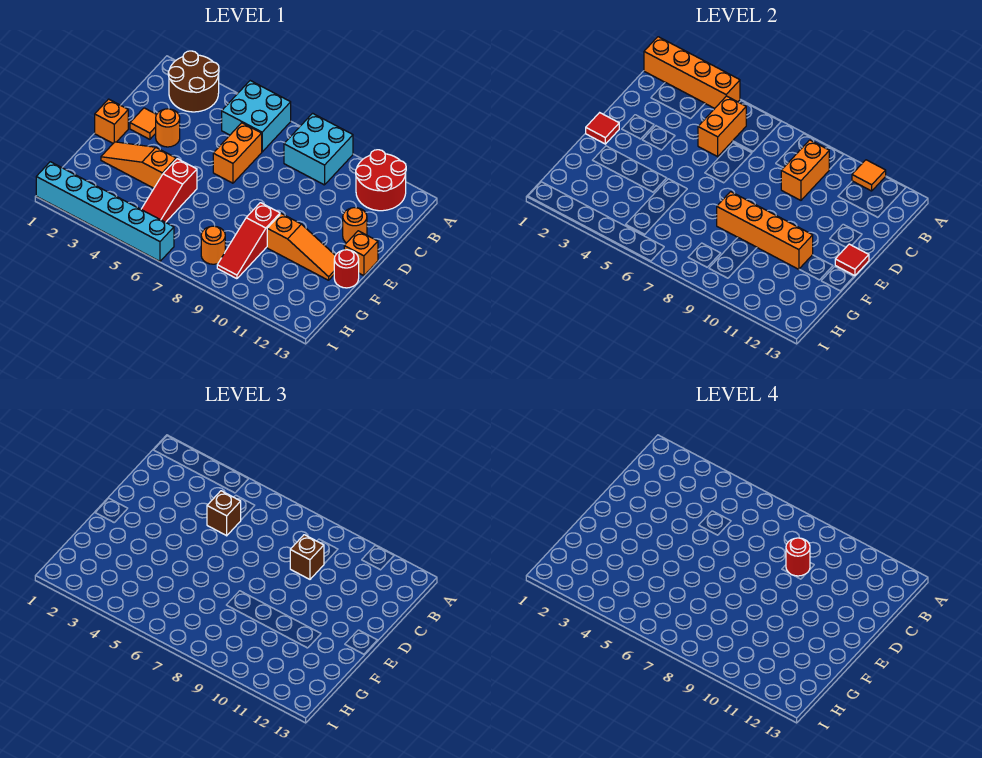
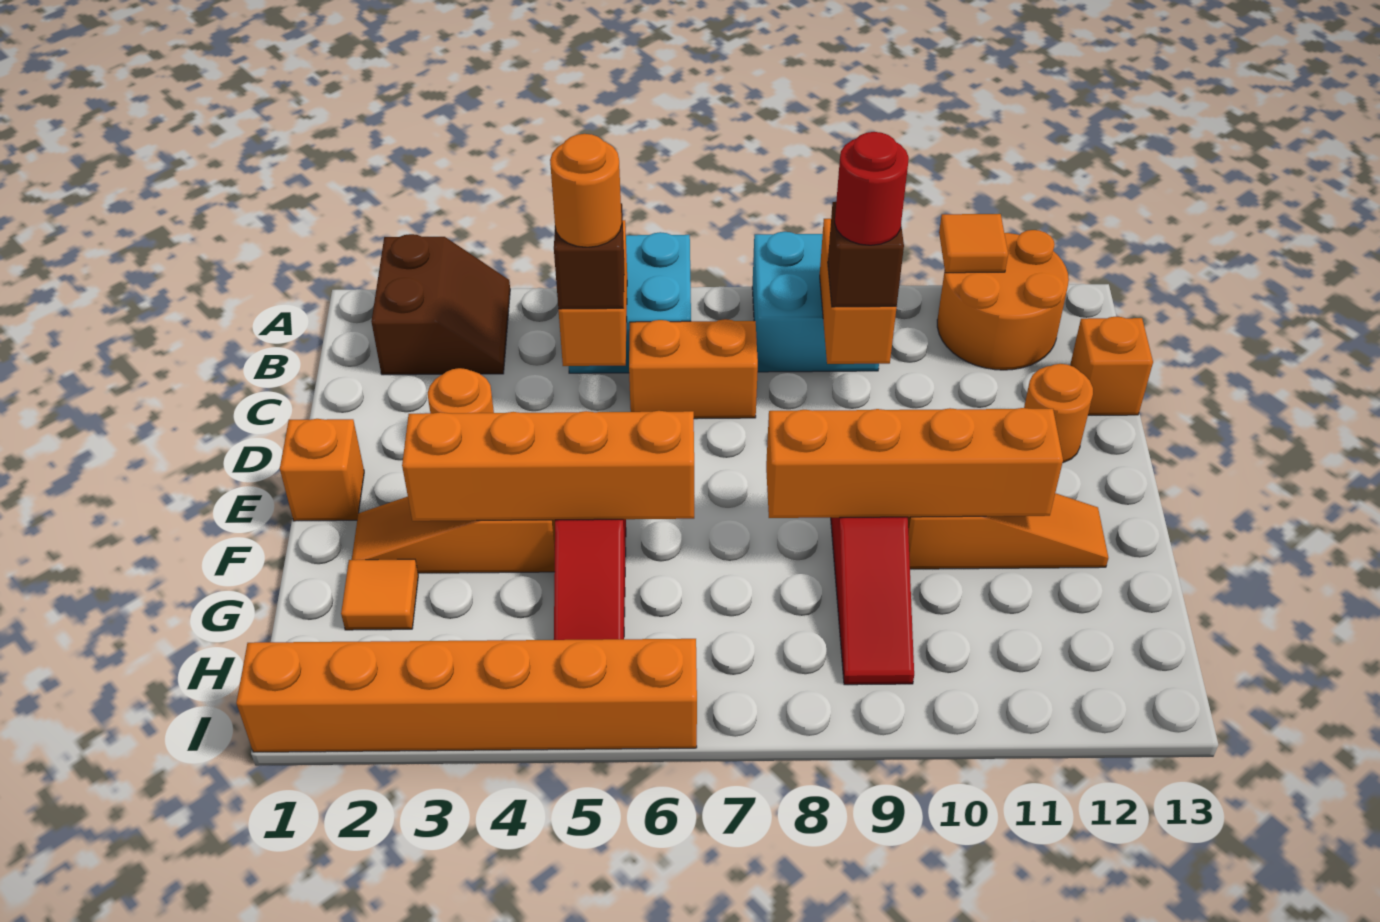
orange 1x4 brick [644,37,740,108] -> orange 1x4 brick moved to [402,411,694,521]
brown 2x2 round brick [168,51,219,112] -> brown 2x2 slope [371,234,510,375]
red 2x2 round brick [356,150,406,211] -> orange 2x2 round brick [937,230,1069,370]
orange 1x2 brick [213,123,262,183] -> orange 1x2 brick turned to [629,319,758,419]
orange 1x1 tile [130,108,157,139] -> orange 1x1 tile moved to [341,559,418,630]
red 1x1 tile [586,113,619,144] -> none
orange 1x1 brick [344,231,378,276] -> orange 1x1 brick moved to [1070,317,1153,415]
red 1x1 tile [835,244,869,276] -> none
red 1x1 round brick [334,250,359,288] -> none
orange 1x1 round brick [201,226,225,264] -> orange 1x1 round brick moved to [550,134,622,247]
cyan 1x6 brick [36,162,174,261] -> orange 1x6 brick [236,639,697,752]

